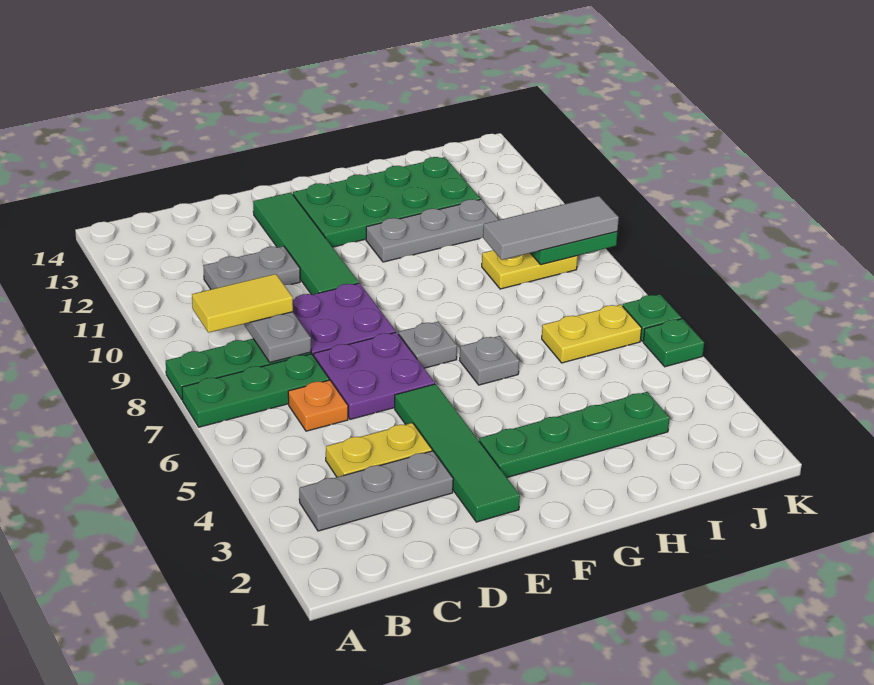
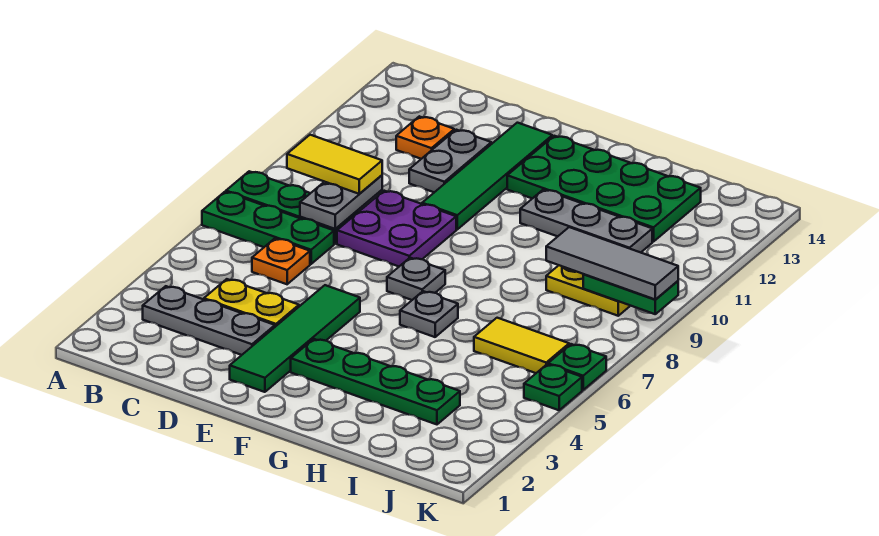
grey 1x2 plate [203,246,300,289] -> grey 1x2 plate turned to [409,130,491,192]
none -> orange 1x1 plate [396,116,454,159]
purple 2x2 plate [314,332,435,419] -> none
yellow 1x2 plate [542,304,642,363] -> yellow 1x2 tile [474,318,569,373]

